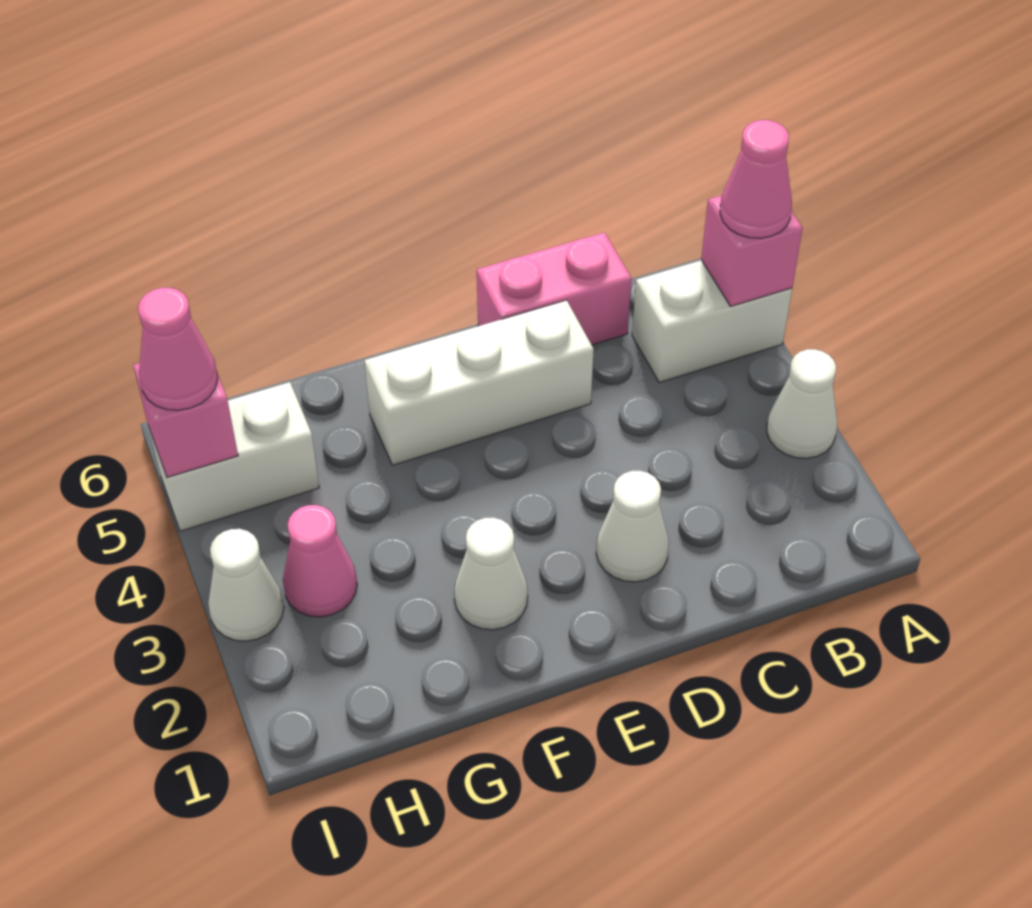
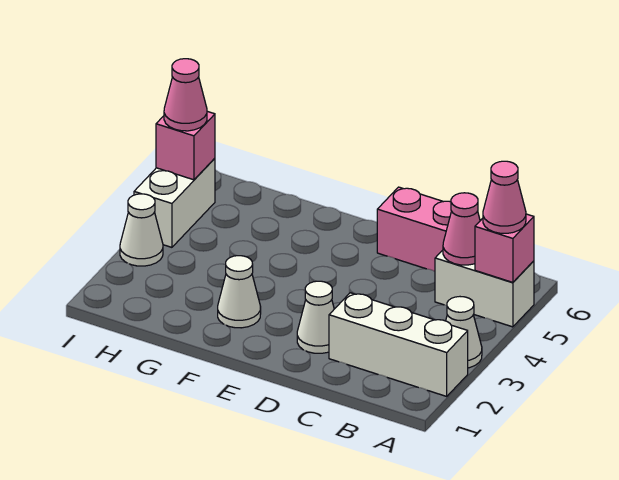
white 1x3 brick [365,300,594,465] -> white 1x3 brick moved to [329,293,468,396]
pink 1x1 cone [283,505,357,617] -> pink 1x1 cone moved to [443,193,480,265]
white 1x2 brick [149,382,319,531] -> white 1x2 brick turned to [134,158,215,247]

